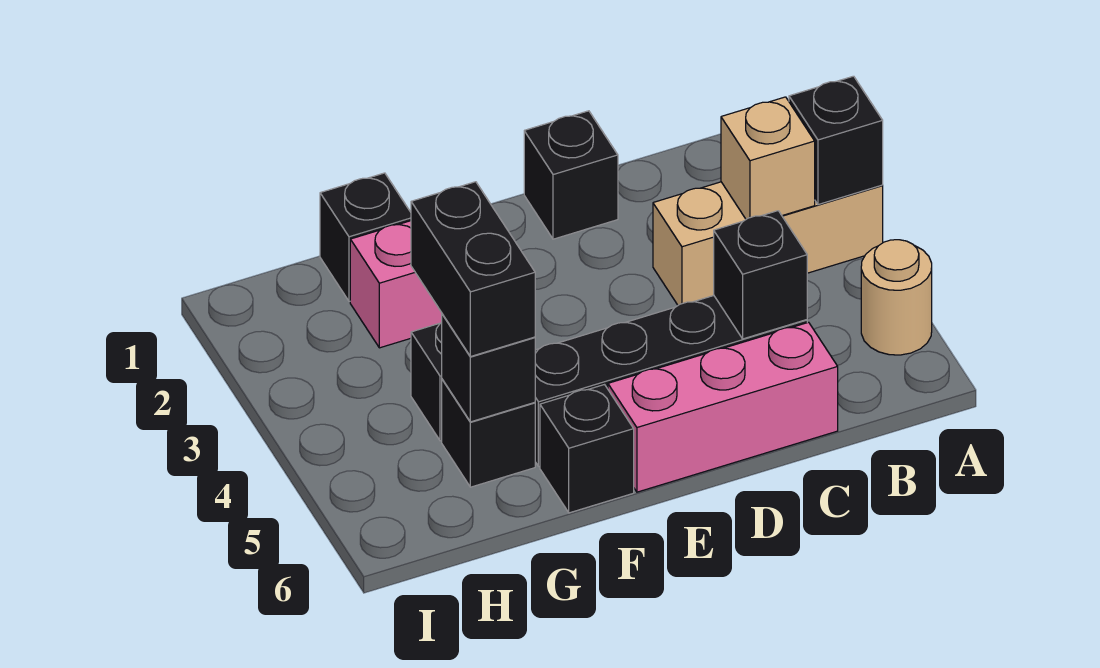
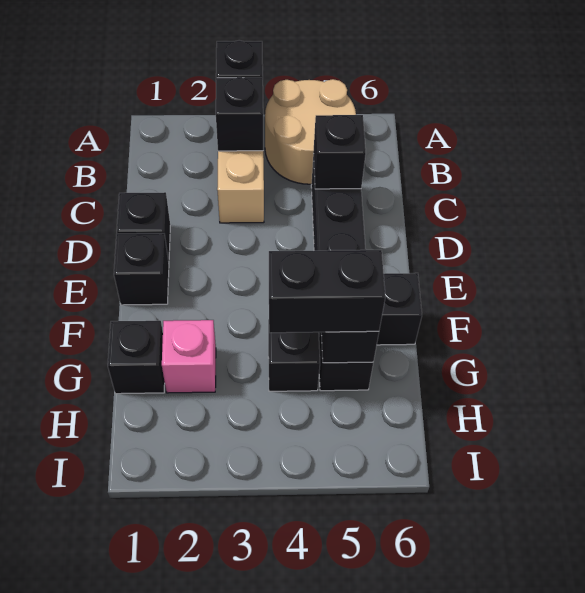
tan 1x1 round brick [861,240,932,355] -> tan 2x2 round brick [265,79,356,184]
tan 1x1 brick [721,97,815,219] -> black 1x1 brick [216,77,263,151]
pink 1x3 brick [608,322,838,492] -> none
none -> black 1x1 brick [114,233,169,305]

